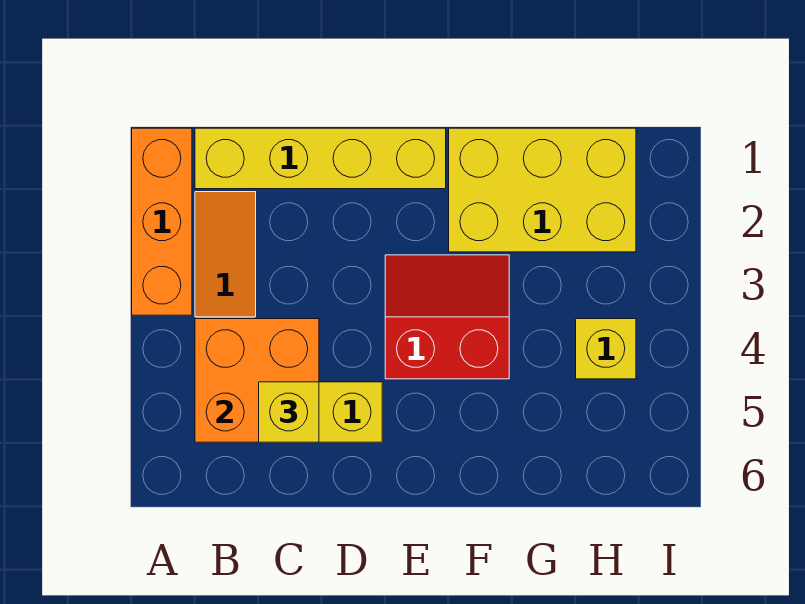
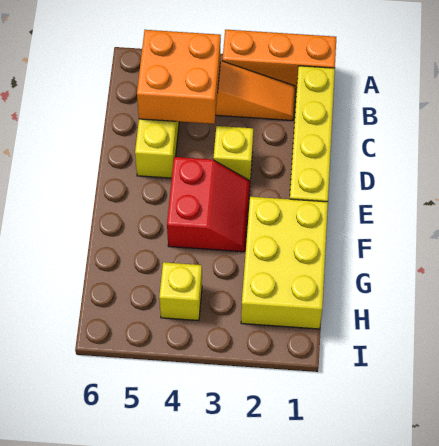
yellow 1x1 brick [259,382,319,442] -> yellow 1x1 brick moved to [213,126,253,181]

